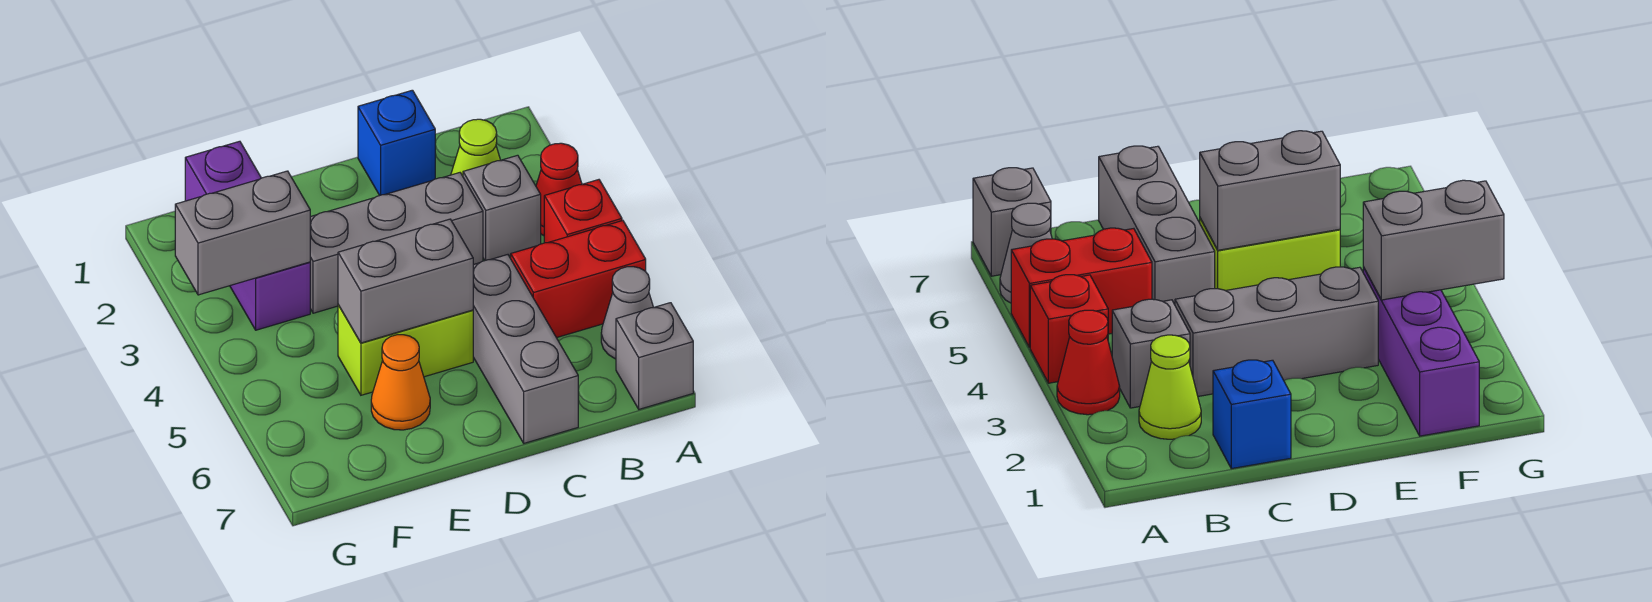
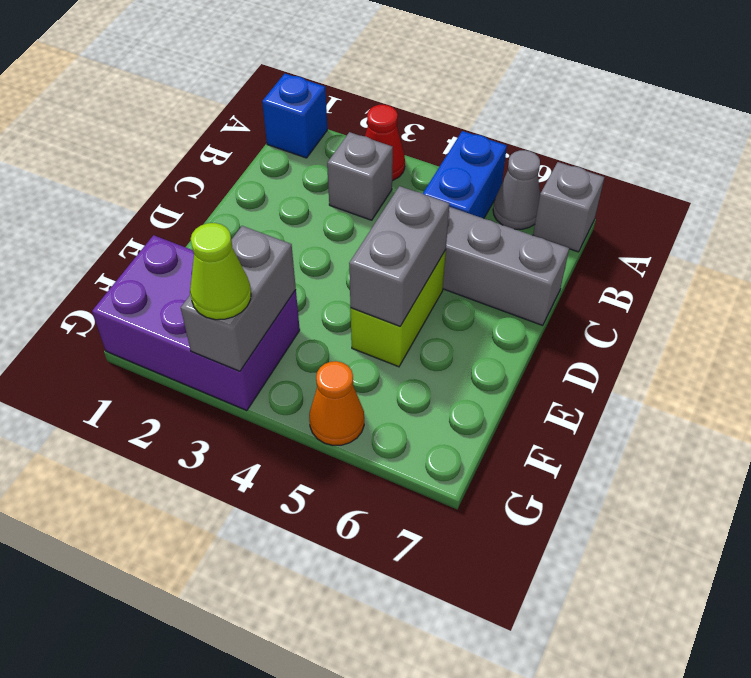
red 1x1 brick [544,180,622,243] -> none
red 1x2 brick [511,221,646,338] -> blue 1x2 brick [423,131,507,219]
lime 1x1 cone [451,119,500,176] -> lime 1x1 cone moved to [190,223,251,320]
blue 1x1 brick [358,90,435,195] -> blue 1x1 brick moved to [262,74,327,158]
grey 1x3 brick [310,173,483,313] -> none
orange 1x1 cone [371,335,430,430] -> orange 1x1 cone moved to [309,361,364,445]
purple 1x3 brick [185,141,310,330] -> purple 2x3 brick [92,235,300,411]

